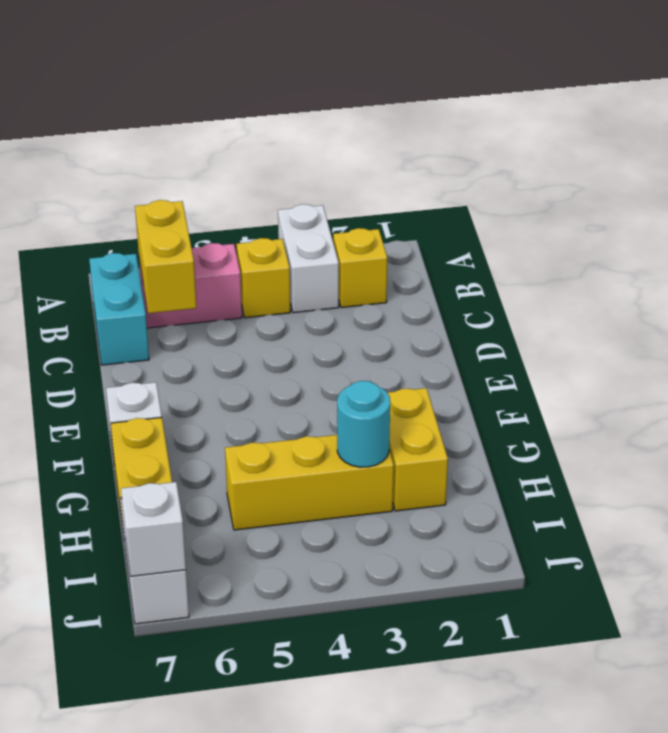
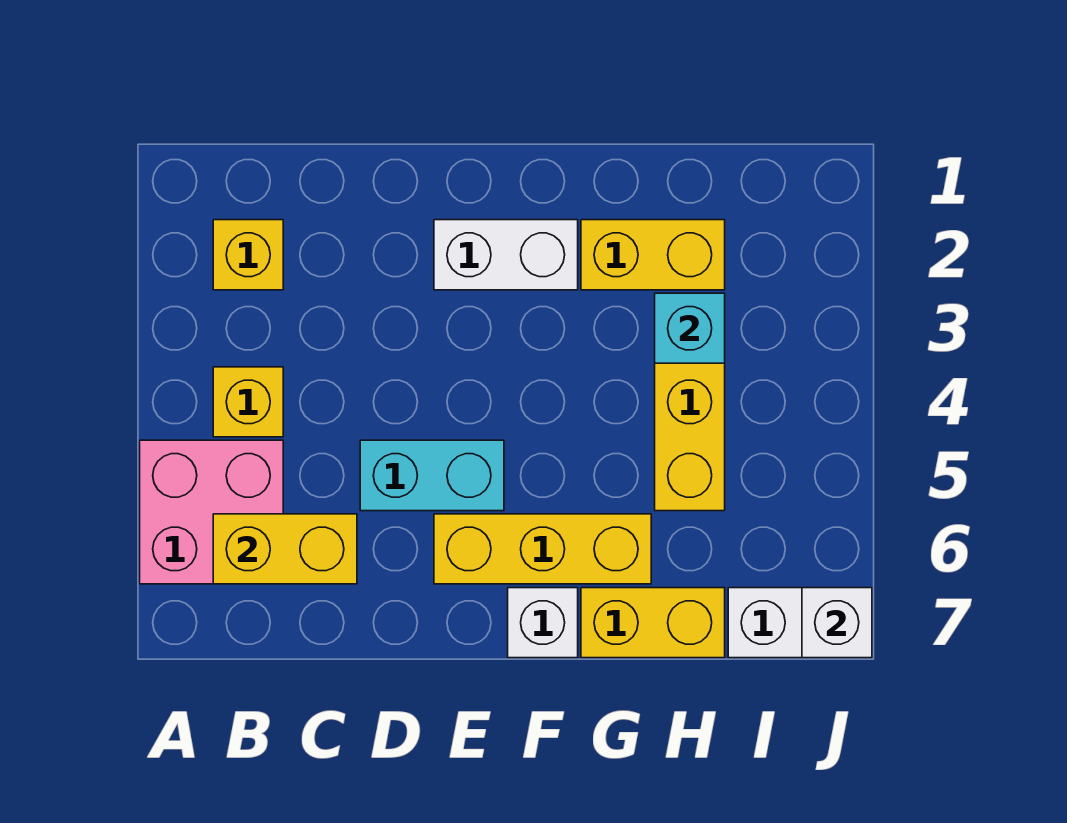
white 1x2 brick [278,204,339,313] -> white 1x2 brick moved to [434,220,578,290]
pink 1x2 brick [139,243,242,328] -> pink 2x2 brick [140,440,283,584]
cyan 1x2 brick [89,253,149,365] -> cyan 1x2 brick moved to [360,440,504,511]
none -> yellow 1x3 brick [434,514,651,584]
cyan 1x1 round brick [337,381,390,467] -> cyan 1x1 brick [655,293,725,363]

